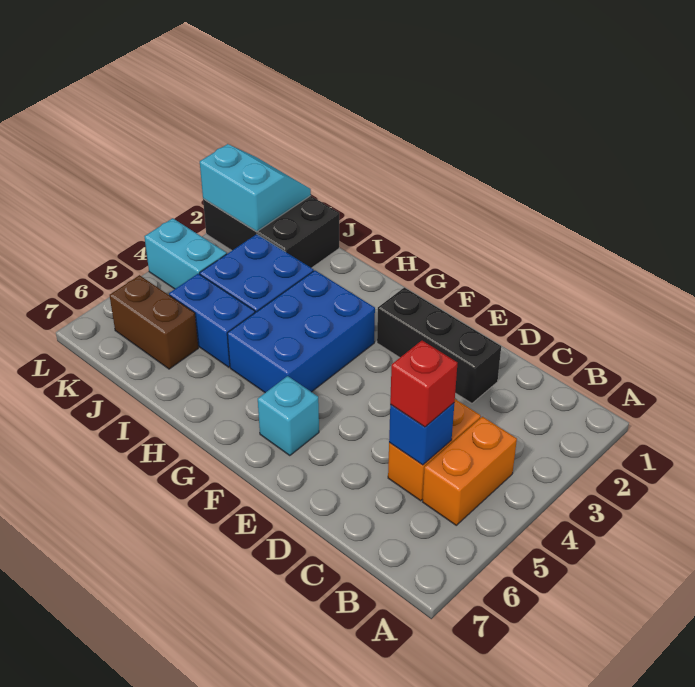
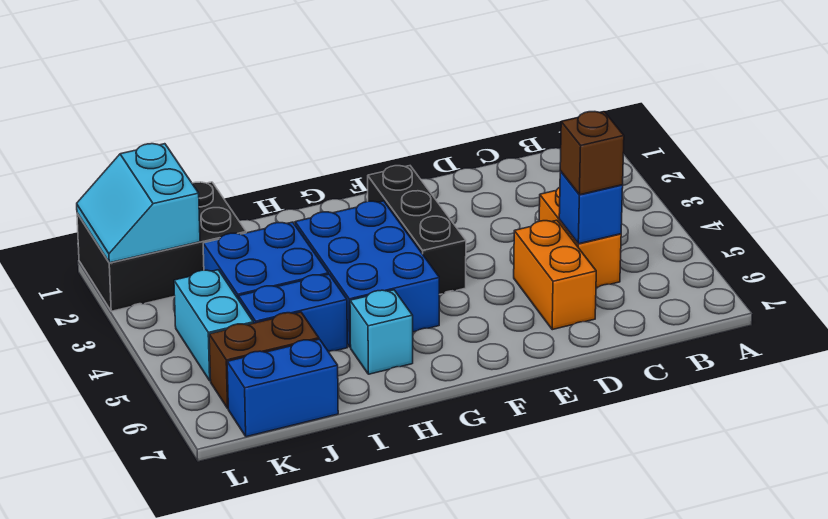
orange 1x2 brick [423,417,517,525] -> orange 1x2 brick moved to [514,220,596,330]
red 1x1 brick [390,341,457,427] -> brown 1x1 brick [560,112,624,195]
black 1x3 brick [377,288,501,403] -> black 1x3 brick turned to [368,166,466,295]
cyan 1x1 brick [258,376,319,456] -> cyan 1x1 brick moved to [350,290,413,374]
none -> blue 1x2 brick [227,339,338,437]
cyan 2x2 slope [200,144,311,232] -> cyan 2x2 slope turned to [77,144,200,263]
cyan 1x2 brick [144,218,227,289] -> cyan 1x2 brick turned to [174,270,253,381]

